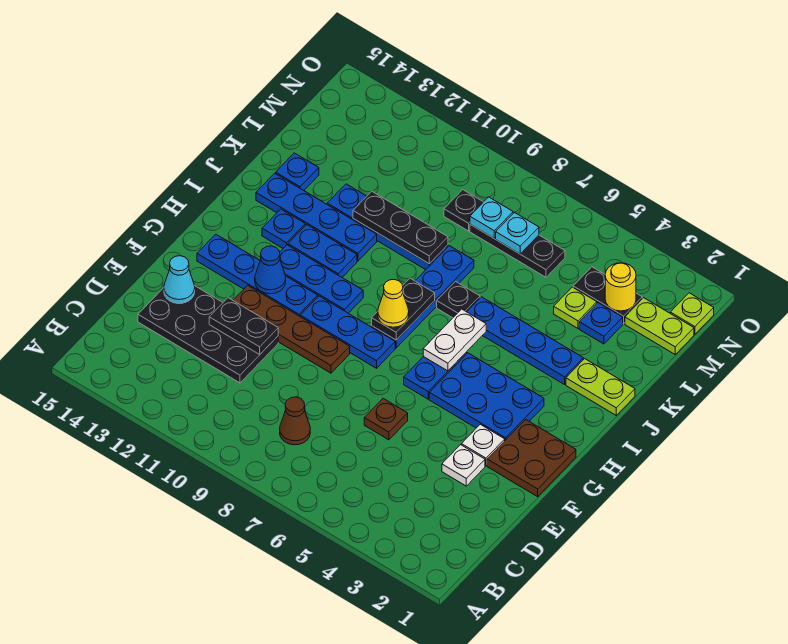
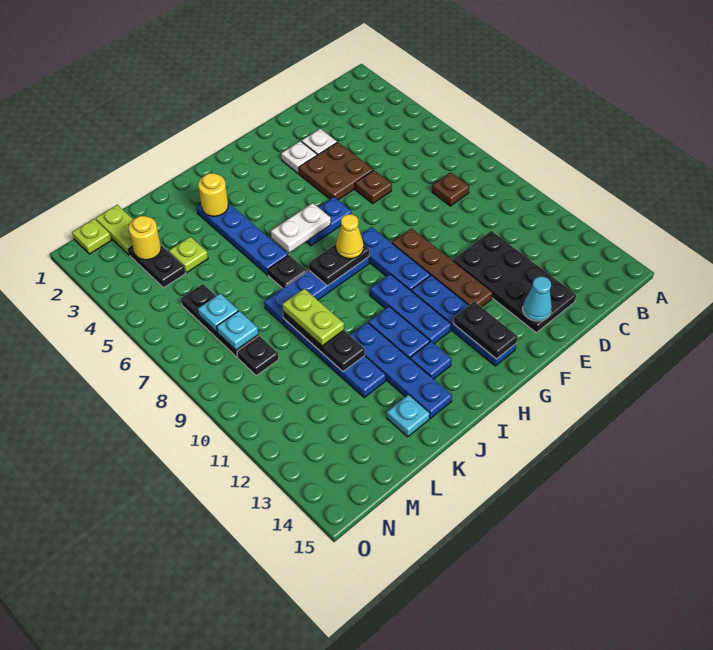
brown 1x1 cone [280,397,310,445] -> brown 1x1 plate [432,172,469,206]
black 1x2 plate [209,298,278,354] -> black 1x2 plate moved to [454,302,518,359]
brown 2x2 plate [487,420,576,497] -> brown 2x2 plate moved to [299,142,373,200]
blue 2x3 plate [429,353,544,440] -> none
blue 1x1 cone [255,246,286,294] -> none
lime 1x2 plate [566,359,635,415] -> lime 1x2 plate moved to [282,289,344,346]
none -> yellow 1x1 round brick [198,173,228,216]
blue 1x1 plate [276,153,319,190] -> cyan 1x1 plate [387,395,430,437]
blue 1x1 plate [579,303,623,344] -> none

